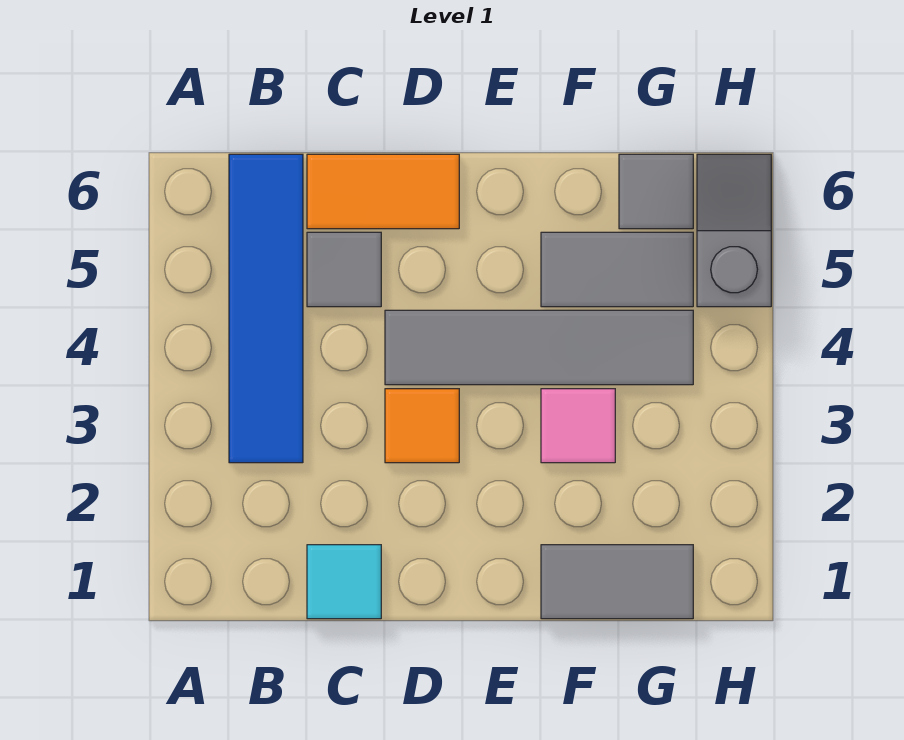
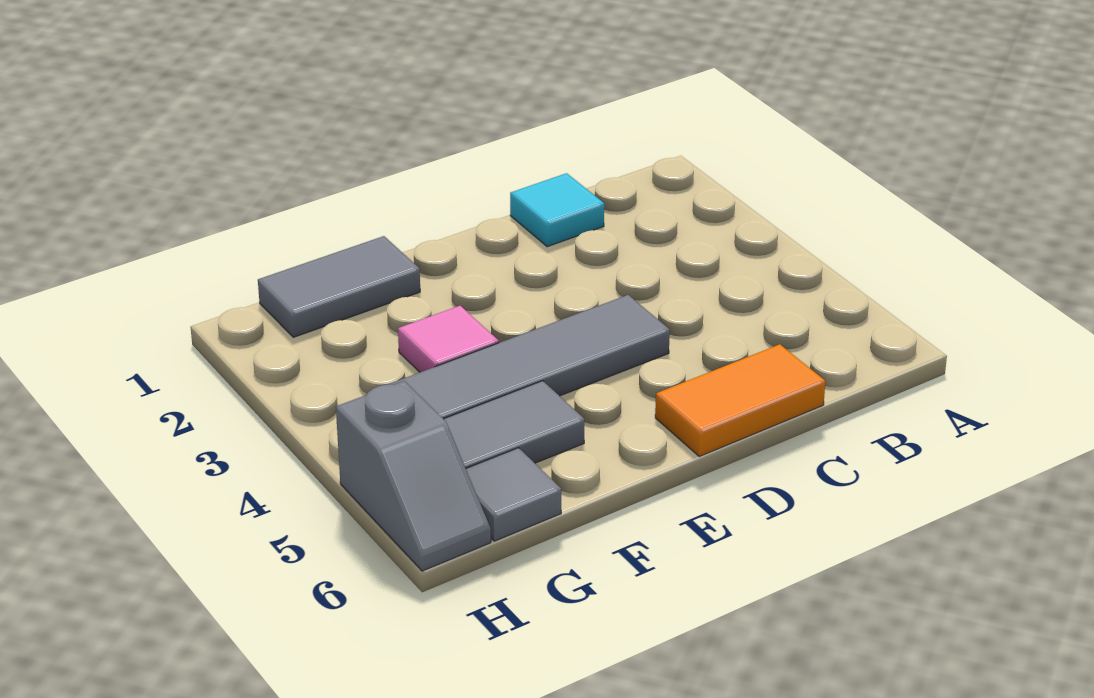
blue 1x4 tile [229,154,303,463] -> none
grey 1x1 tile [307,232,381,307] -> none
orange 1x1 tile [385,389,459,463] -> none

